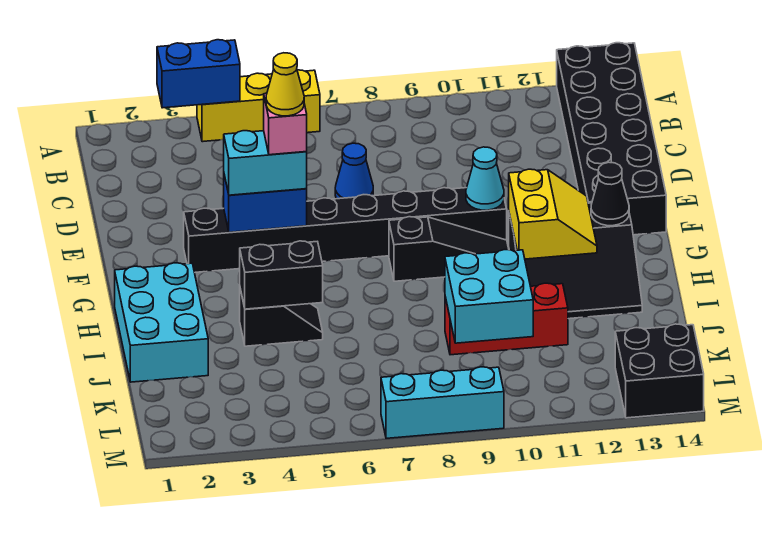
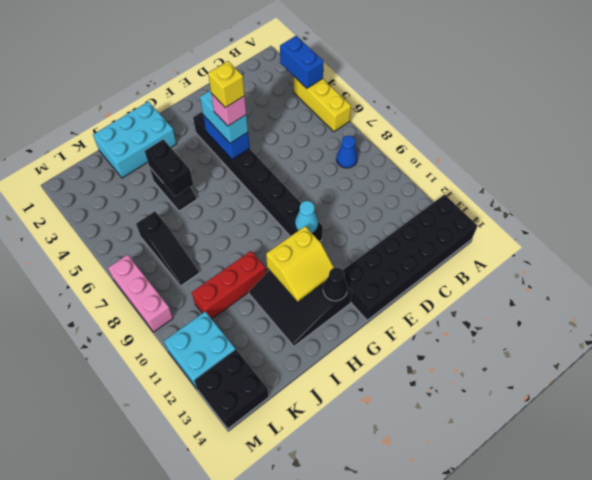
blue 1x1 cone [335,143,373,199] -> blue 1x1 cone moved to [336,136,358,168]
yellow 1x1 cone [266,53,304,116] -> yellow 1x1 brick [208,61,245,108]
black 1x3 slope [389,217,509,281] -> black 1x3 slope moved to [136,211,199,286]
red 1x3 brick [445,283,568,355] -> red 1x3 brick turned to [192,251,266,319]
cyan 2x2 brick [445,250,533,343] -> cyan 2x2 brick moved to [164,311,236,388]
cyan 1x3 brick [381,367,504,438] -> pink 1x3 brick [108,255,173,332]

